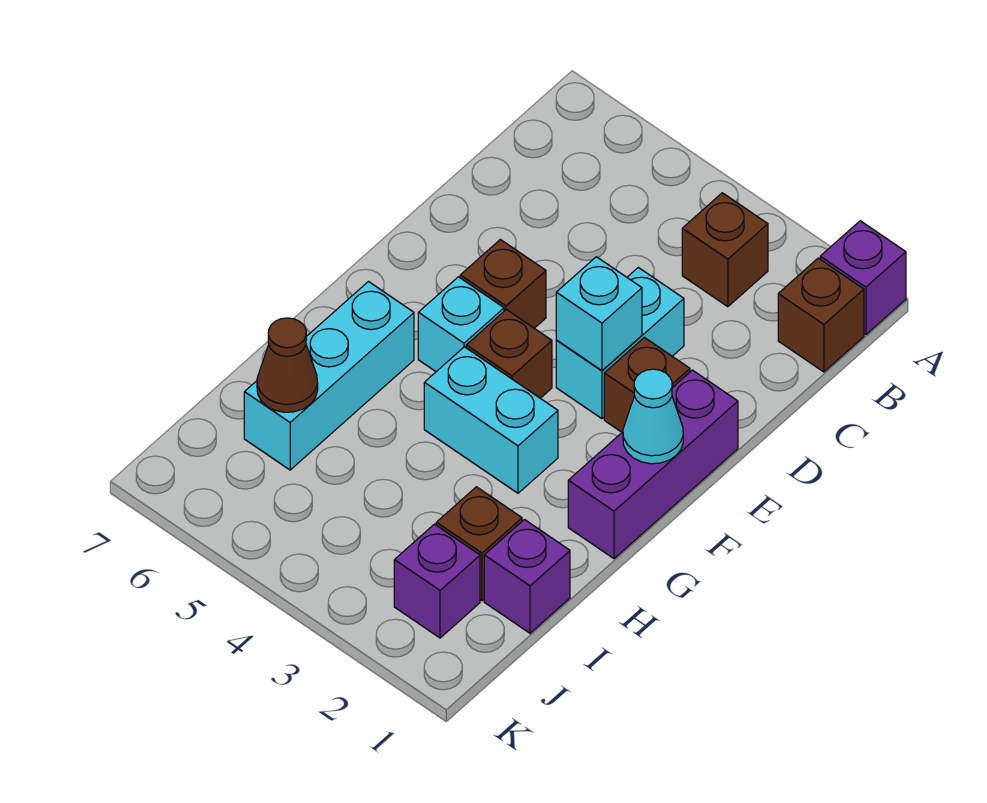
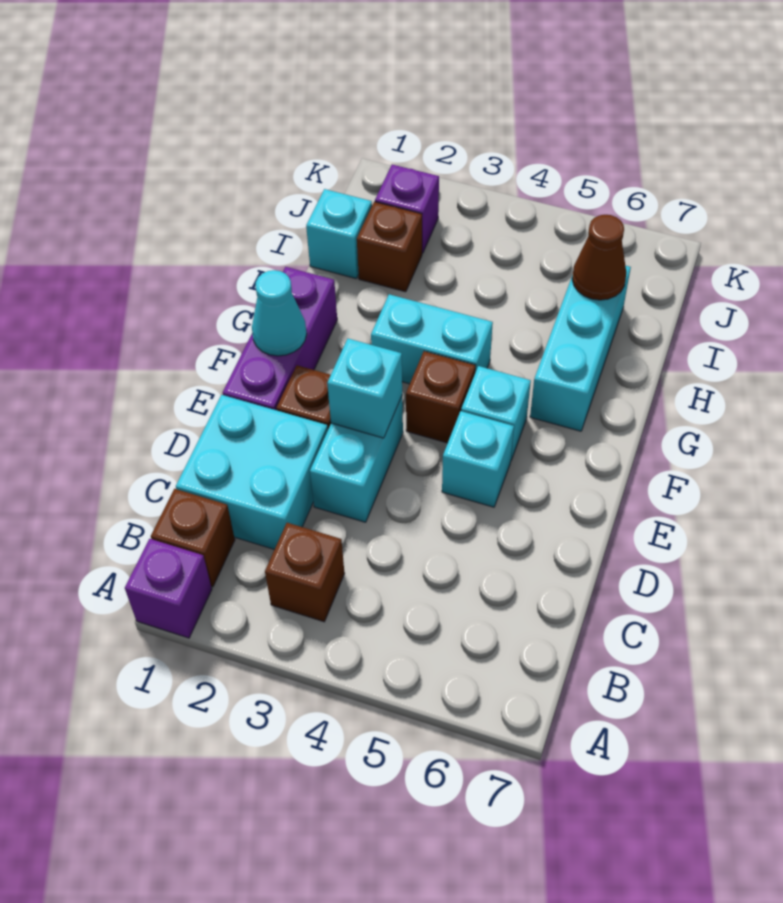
none -> cyan 2x2 brick [176,395,328,549]
brown 1x1 brick [460,240,546,328] -> cyan 1x1 brick [442,411,514,507]
purple 1x1 brick [484,520,570,633] -> cyan 1x1 brick [306,189,372,278]

